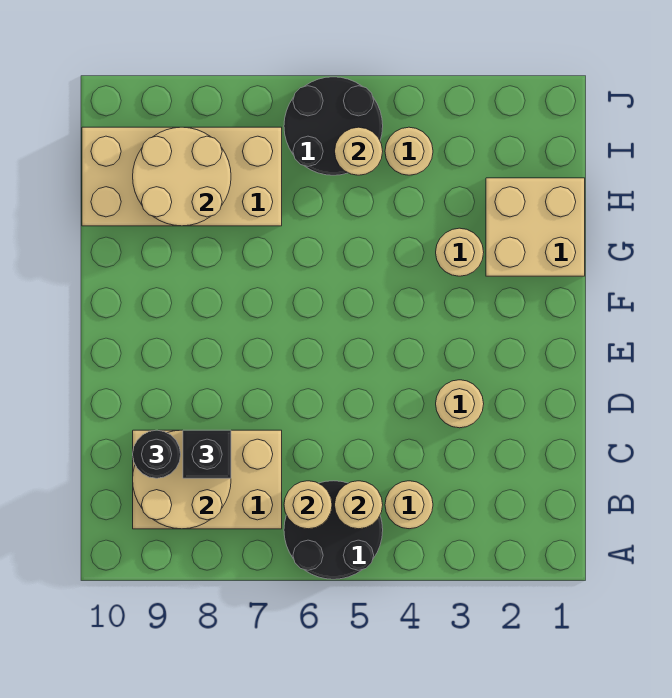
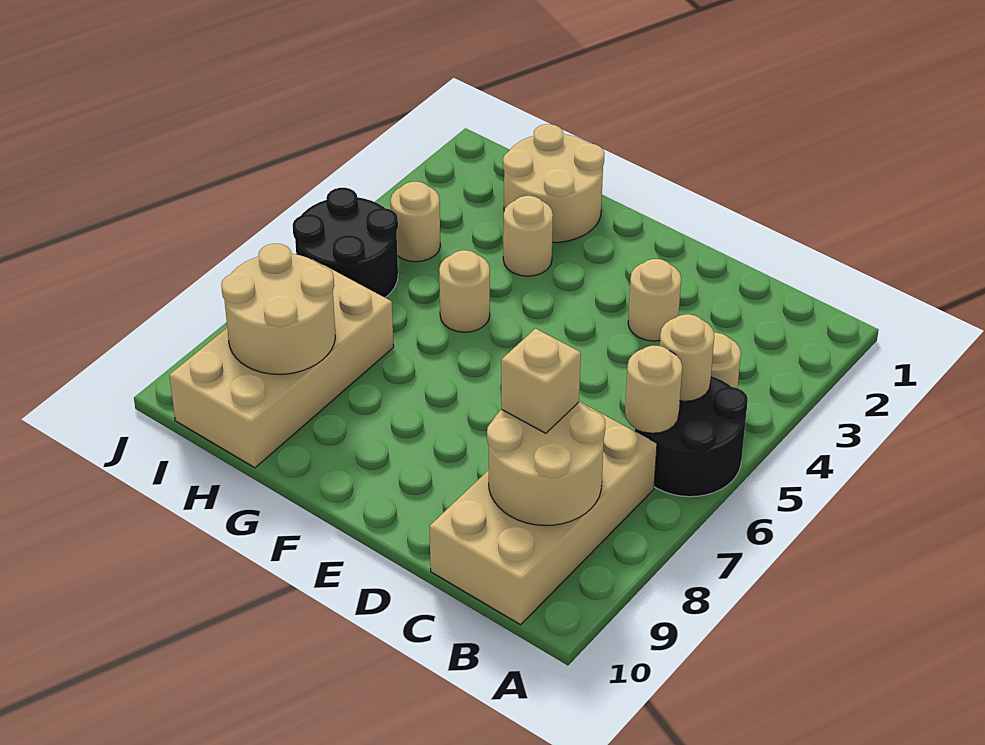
tan 2x3 brick [133,430,282,529] -> tan 2x4 brick [429,402,657,625]
black 1x1 brick [183,430,231,478] -> tan 1x1 brick [501,329,581,433]
black 1x1 round brick [133,430,181,478] -> none
tan 2x2 brick [486,178,585,276] -> tan 2x2 round brick [503,124,604,242]
tan 1x1 round brick [335,127,383,175] -> tan 1x1 round brick moved to [439,250,490,332]

